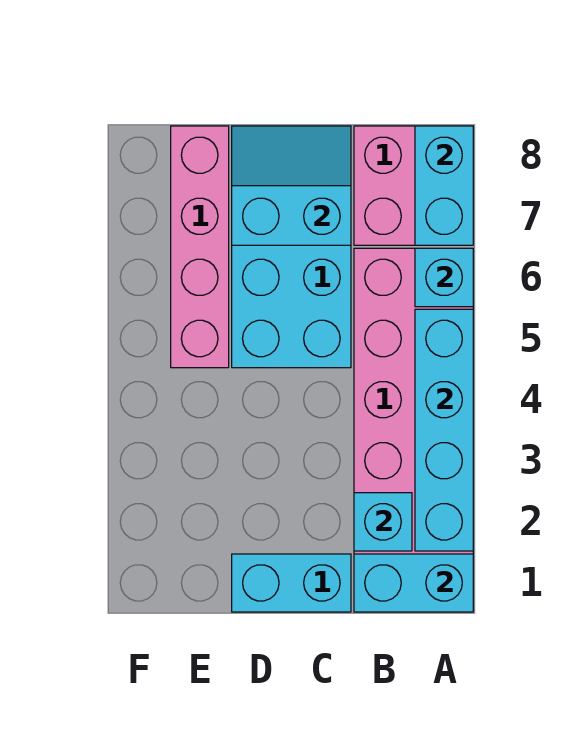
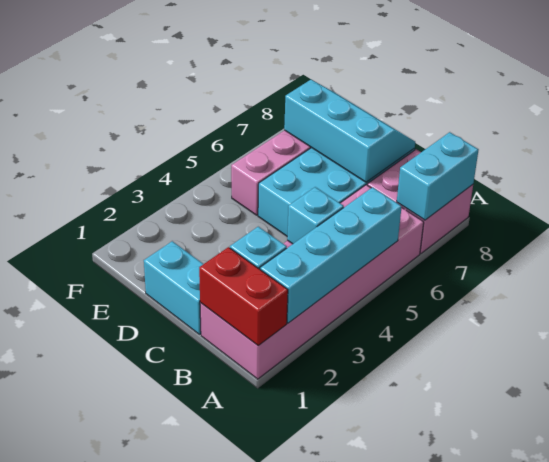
cyan 1x2 brick [354,554,473,612] -> red 1x2 brick [199,247,288,346]
cyan 1x1 brick [415,248,473,307] -> cyan 1x1 brick moved to [287,187,344,244]
cyan 2x2 slope [232,126,351,245] -> cyan 2x3 slope [284,80,415,182]

